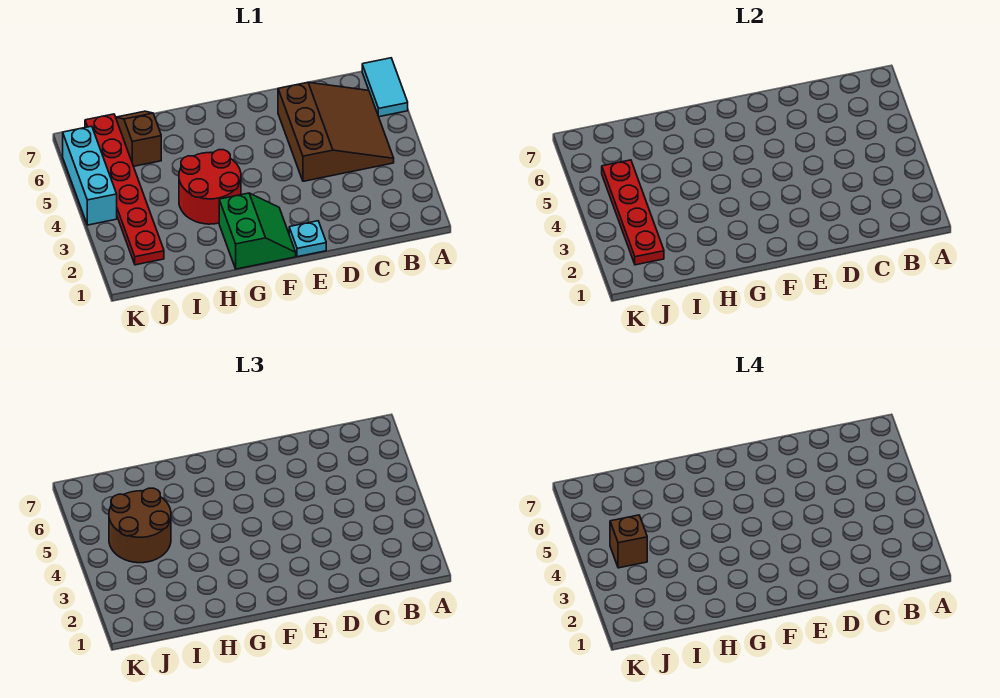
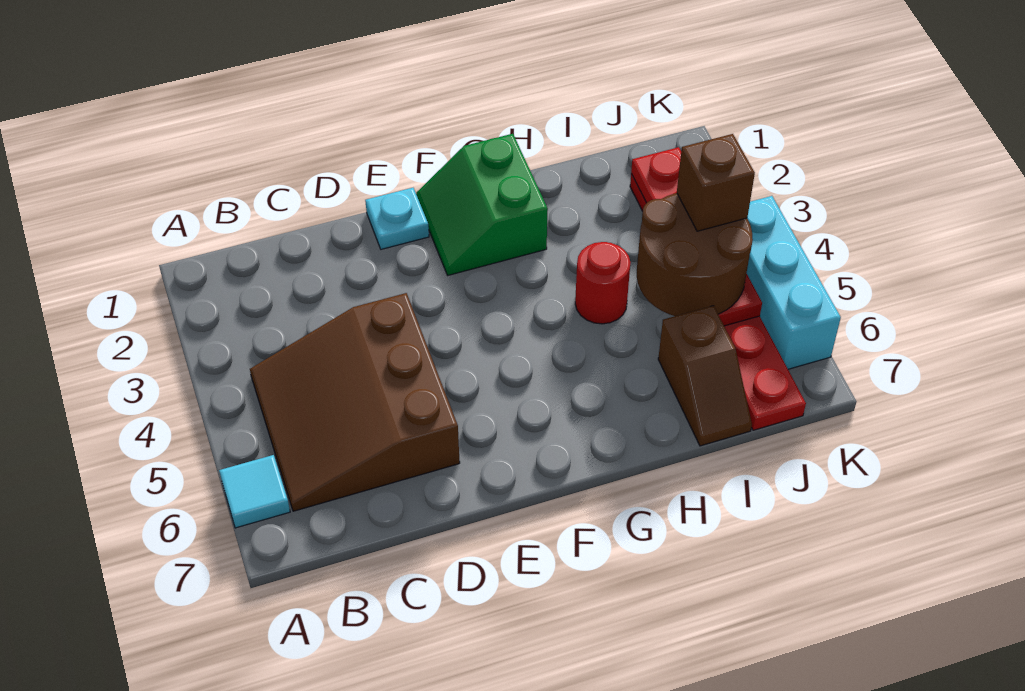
cyan 1x2 tile [362,58,408,117] -> cyan 1x1 tile [219,455,290,528]
red 2x2 round brick [179,150,241,224] -> red 1x1 round brick [575,242,630,324]

